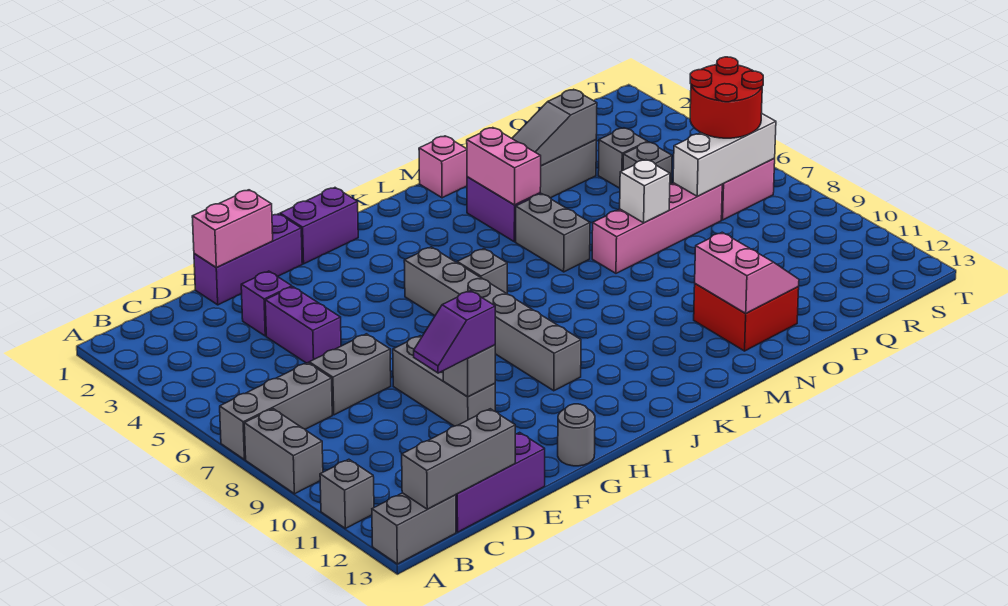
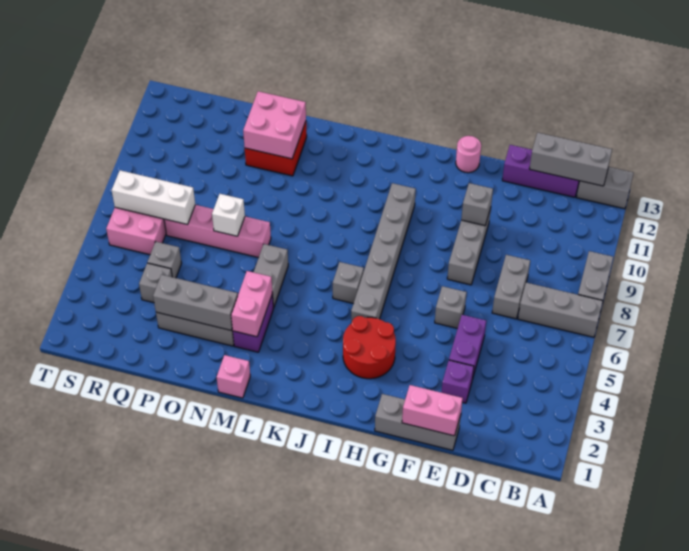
grey 1x1 brick [320,459,374,528] -> grey 1x1 brick moved to [435,286,467,328]
grey 1x2 brick [309,334,391,415] -> grey 1x2 brick turned to [492,255,530,319]
purple 1x3 brick [194,214,302,305] -> grey 1x3 brick [375,394,461,450]
purple 1x2 slope [414,291,495,373] -> none
grey 1x1 round brick [558,404,595,466] -> pink 1x1 round brick [456,136,481,173]
purple 1x2 brick [280,188,358,264] -> none
grey 1x3 slope [512,89,597,166] -> grey 1x3 brick [153,275,238,330]
pink 2x2 slope [695,232,799,313] -> pink 2x2 brick [243,91,306,159]
red 2x2 round brick [690,57,763,138] -> red 2x2 round brick moved to [343,316,396,379]

